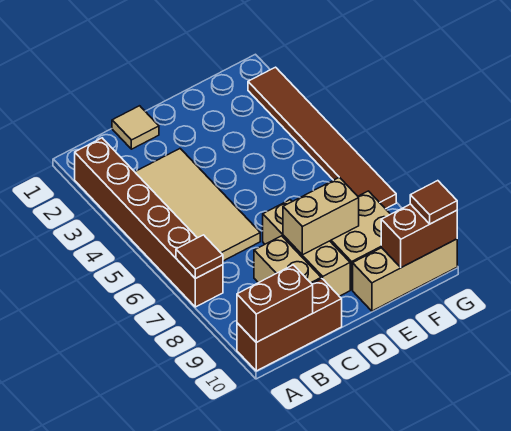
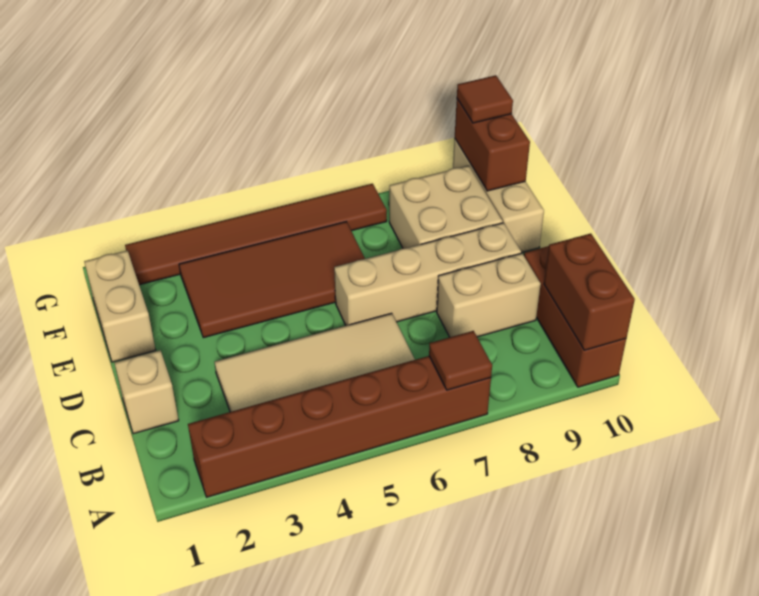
tan 1x1 tile [112,106,159,149] -> tan 1x1 brick [115,350,179,434]
tan 1x3 brick [263,200,350,296] -> tan 1x4 brick [334,223,521,326]
tan 1x2 brick [283,177,359,255] -> tan 1x2 brick moved to [84,250,156,362]
none -> brown 2x4 tile [179,222,365,338]

